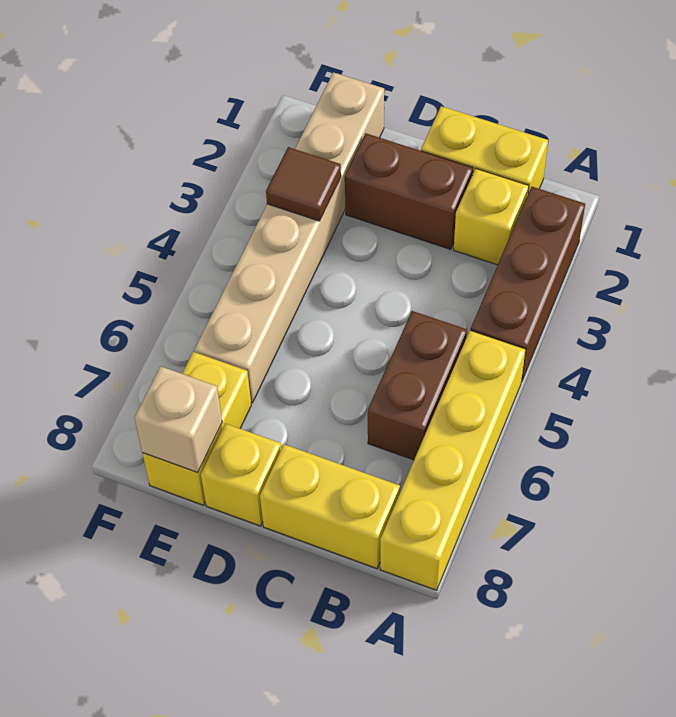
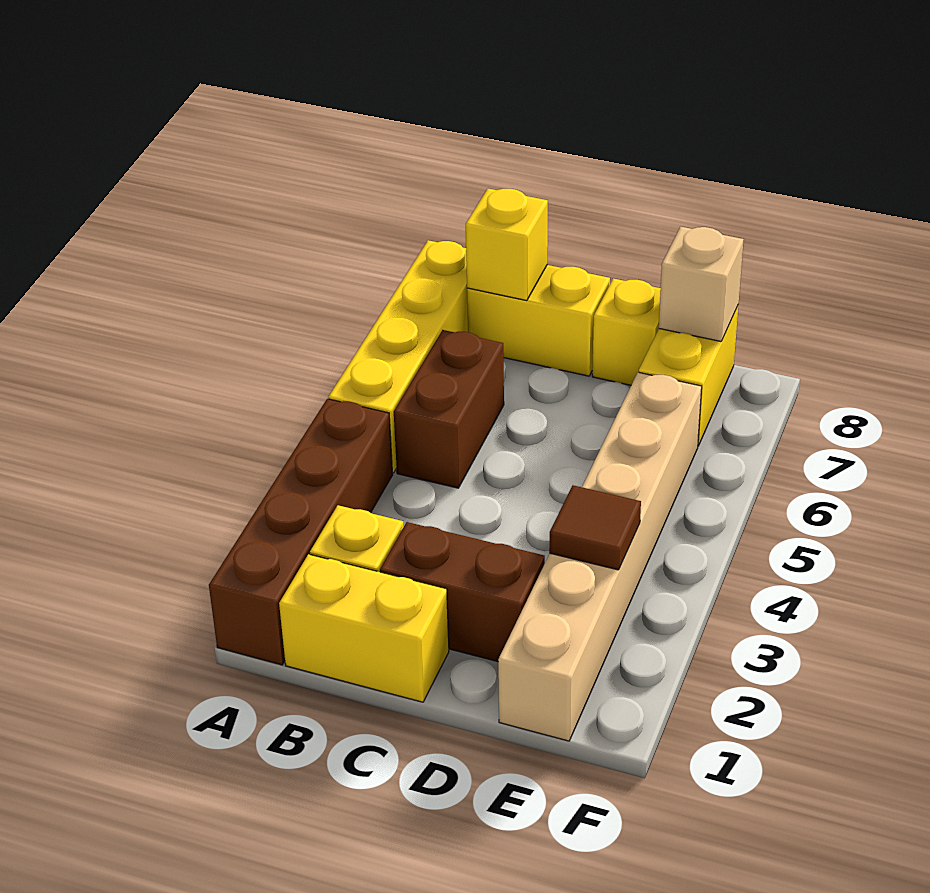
brown 1x3 brick [471,187,585,382] -> brown 1x4 brick [209,399,393,665]
none -> yellow 1x1 brick [466,189,548,301]

